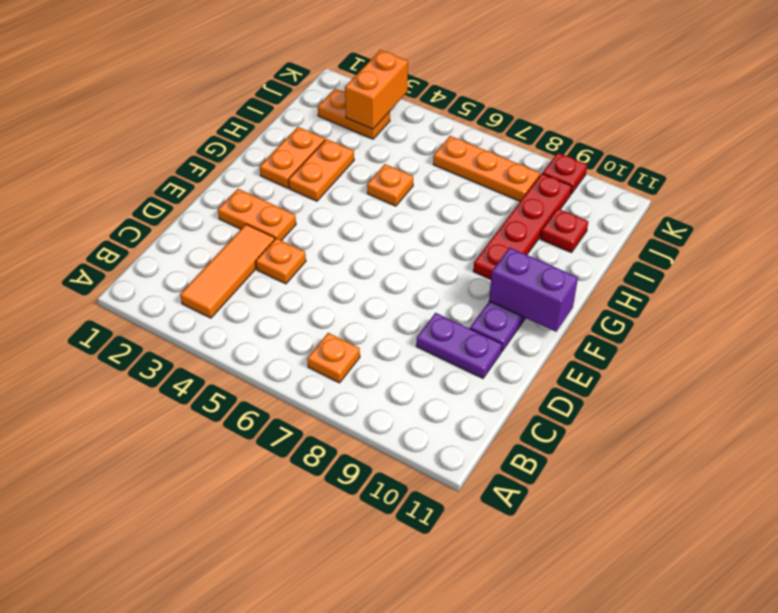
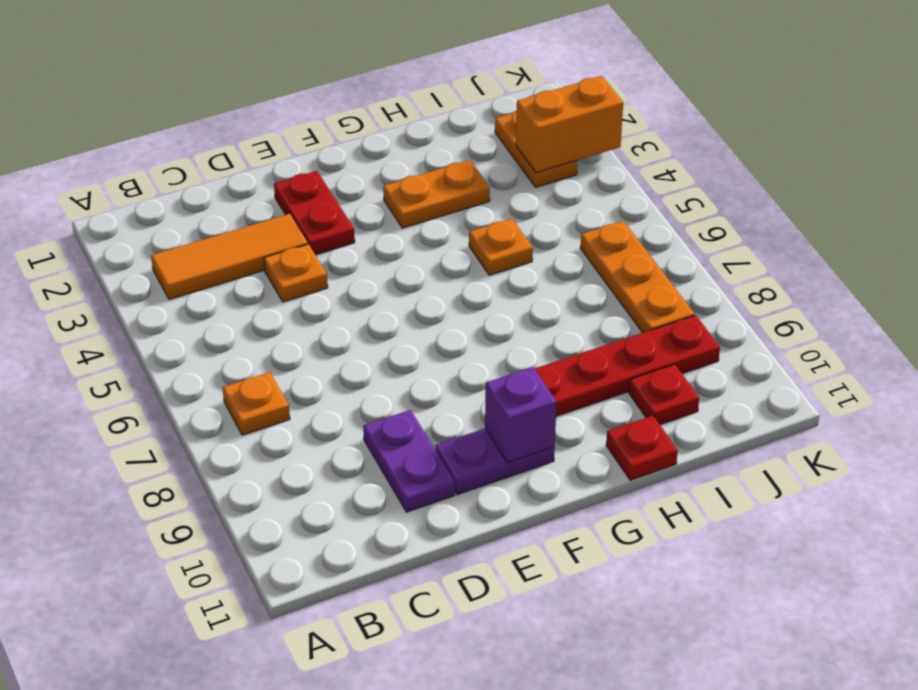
orange 1x2 plate [218,189,296,241] -> red 1x2 plate [274,171,355,255]
purple 1x2 brick [489,248,578,332] -> purple 1x1 brick [485,367,557,463]
orange 1x2 plate [260,127,325,188] -> none
red 1x1 plate [542,153,587,194] -> red 1x1 plate moved to [606,416,678,480]

